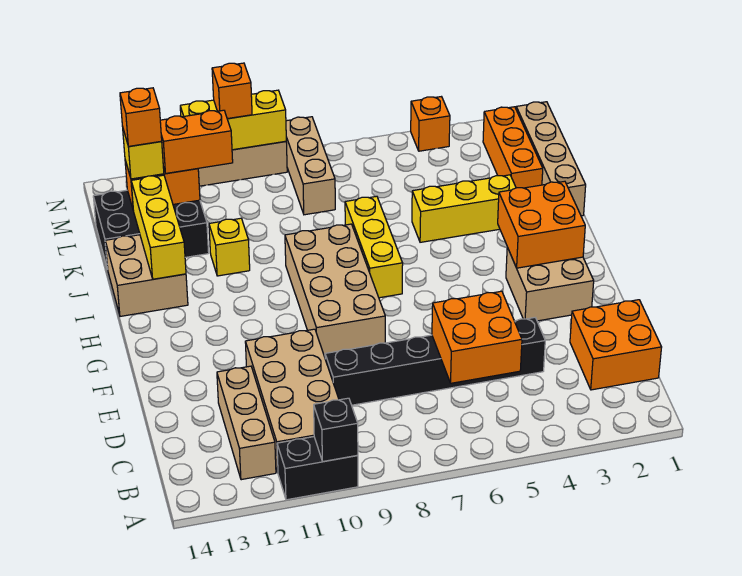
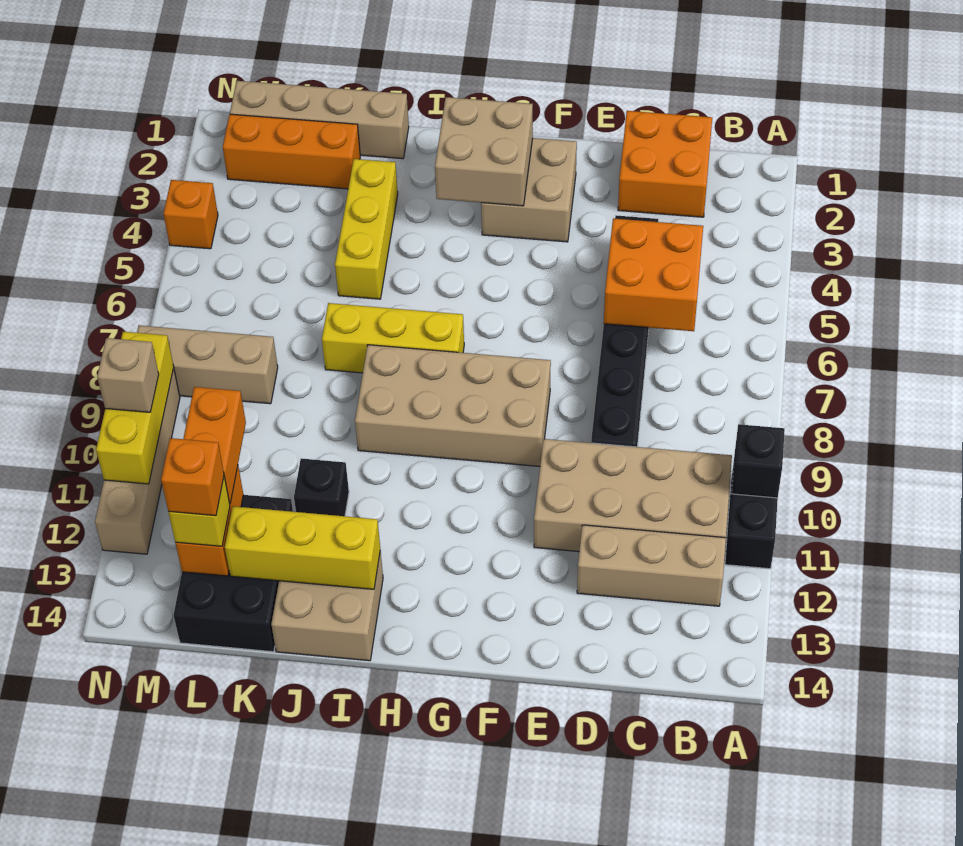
orange 2x2 brick [498,181,585,268] -> tan 2x2 brick [435,97,533,206]
yellow 1x1 brick [209,218,250,276] -> black 1x1 brick [294,459,349,516]
orange 1x1 brick [212,63,252,119] -> tan 1x1 brick [97,338,159,412]

